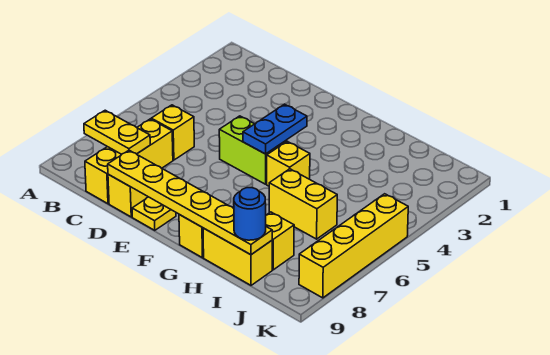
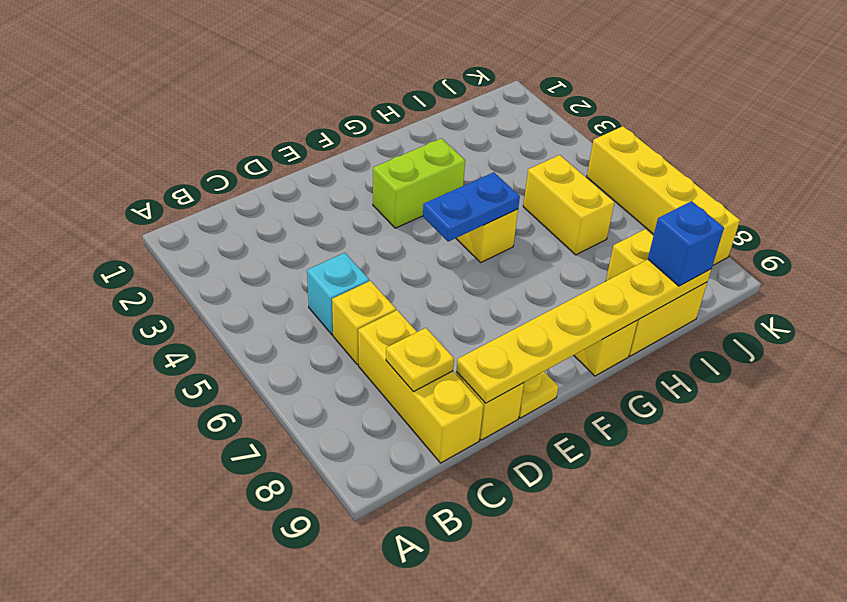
yellow 1x2 plate [84,110,150,154] -> yellow 1x1 plate [386,328,454,392]
none -> cyan 1x1 brick [307,253,369,335]
lime 1x2 brick [219,116,286,184] -> lime 1x2 brick moved to [373,138,465,228]
blue 1x2 plate [243,104,307,154] -> blue 1x2 plate turned to [423,172,520,242]
yellow 1x2 brick [269,169,337,239] -> yellow 1x2 brick turned to [523,155,614,255]
blue 1x1 round brick [234,188,266,240] -> blue 1x1 brick [648,201,724,286]

